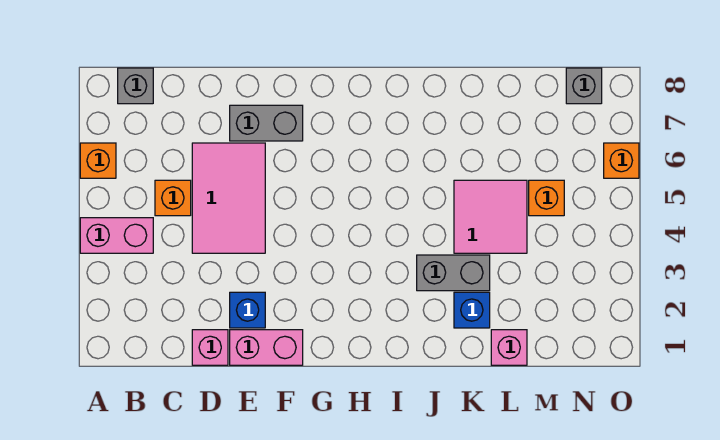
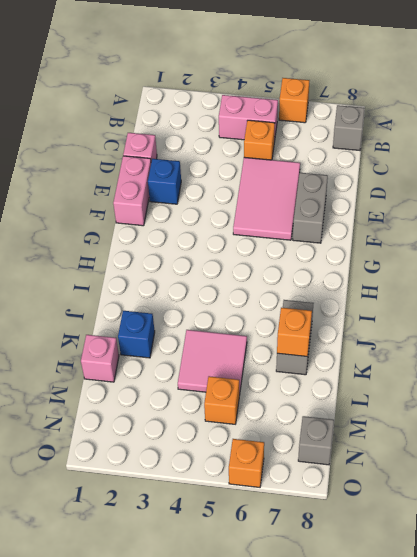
pink 1x2 brick [80,218,153,253] -> pink 1x2 brick turned to [219,95,278,141]
pink 2x3 tile [192,143,265,253] -> pink 2x3 tile turned to [233,157,300,240]
grey 1x2 brick [417,255,490,291] -> grey 1x2 brick moved to [276,300,314,375]
none -> orange 1x1 brick [277,308,312,357]

